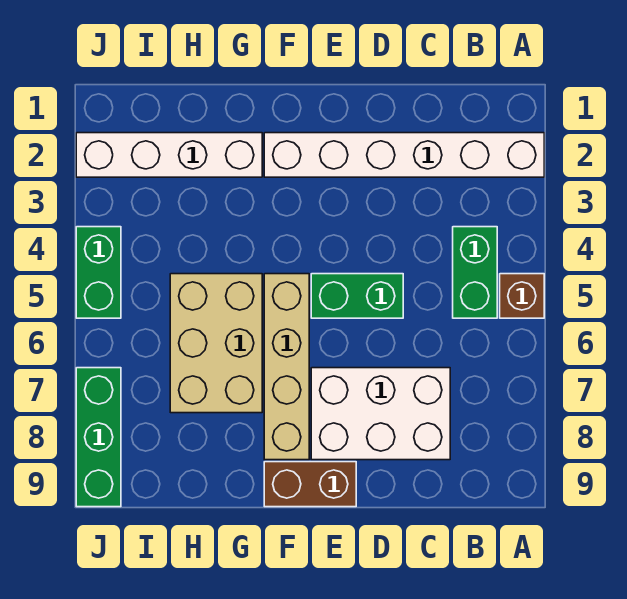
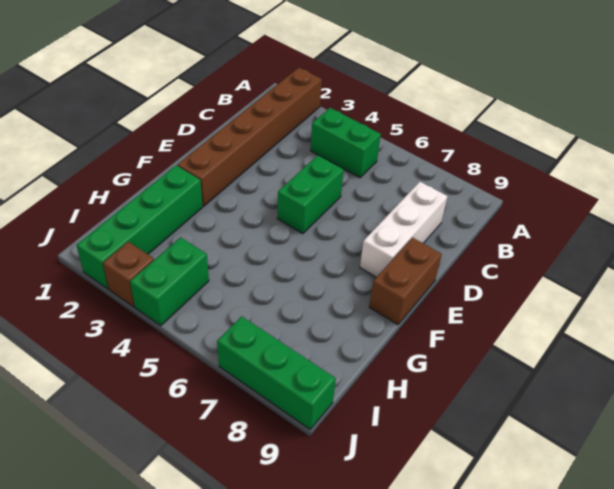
white 1x6 brick [264,133,544,177] -> brown 1x6 brick [177,68,322,206]
brown 1x1 brick [500,274,544,318] -> brown 1x1 brick moved to [103,242,154,307]
white 2x3 brick [311,368,450,460] -> white 1x3 brick [360,182,447,277]
tan 1x4 brick [264,274,309,460] -> none
white 1x4 brick [76,133,262,177] -> green 1x4 brick [76,165,203,289]
tan 2x3 brick [170,274,262,413] -> none
green 1x2 brick [76,227,121,318] -> green 1x2 brick turned to [130,237,209,326]

